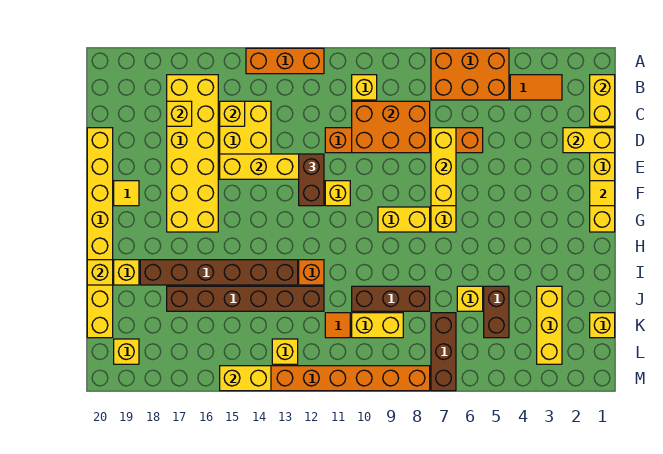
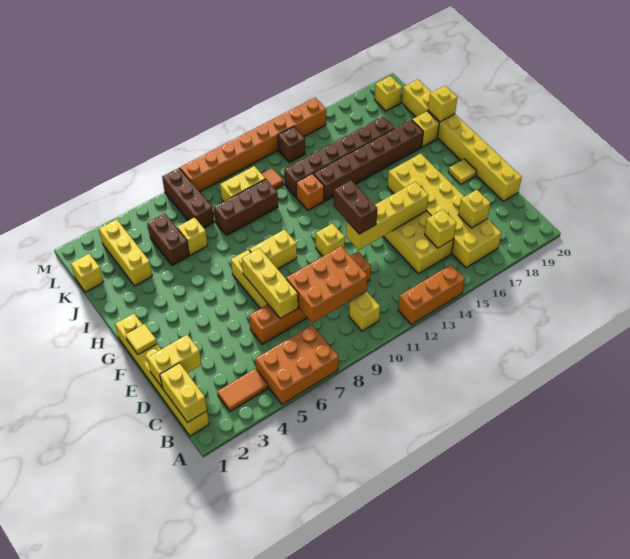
yellow 1x1 brick [272,339,298,364] -> brown 1x1 brick [278,127,305,163]
yellow 1x2 brick [220,366,271,391] -> none

